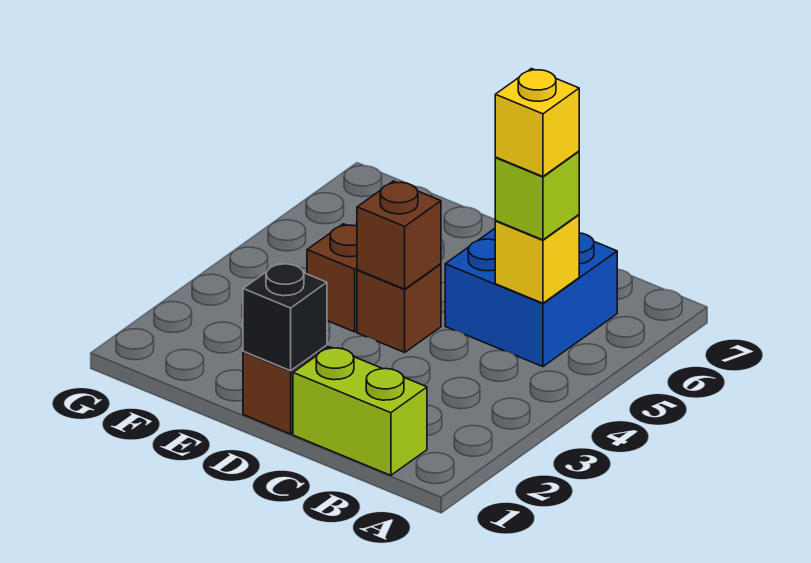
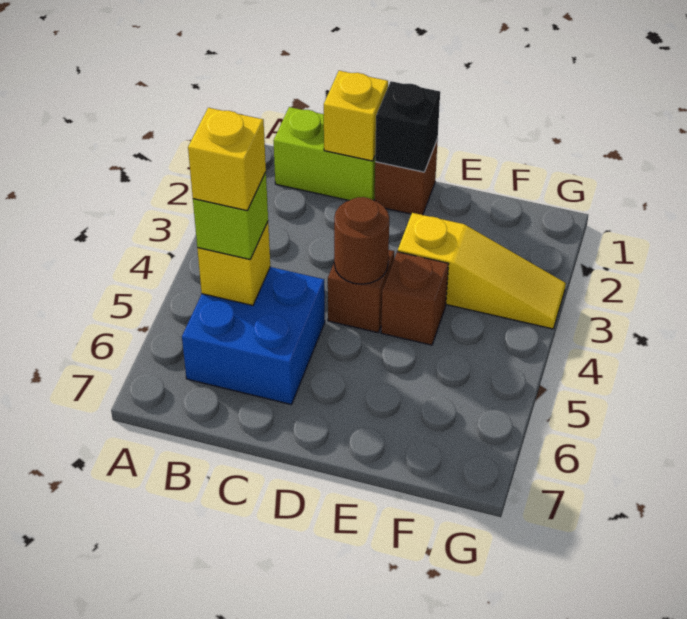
none -> yellow 1x1 brick [324,71,388,161]
brown 1x1 brick [357,181,441,289] -> brown 1x1 round brick [334,197,389,284]
none -> yellow 1x3 slope [398,213,566,329]

